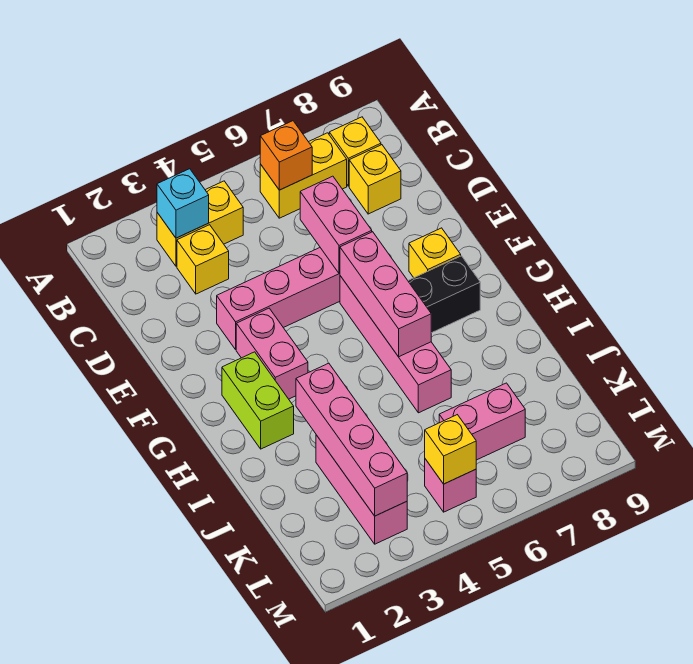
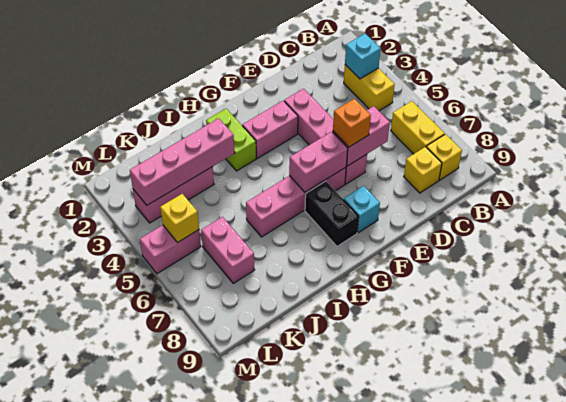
orange 1x1 brick [260,121,312,190] -> orange 1x1 brick moved to [333,99,371,147]
yellow 1x1 brick [177,225,229,294] -> none
pink 1x3 brick [340,232,431,357] -> pink 1x2 brick [289,132,348,192]
yellow 1x1 brick [409,228,461,278] -> cyan 1x1 brick [344,186,380,233]
lime 1x2 brick [222,352,294,449] -> lime 1x2 brick turned to [206,109,256,171]
pink 1x1 brick [425,459,476,512] -> pink 1x2 brick [140,225,201,274]

